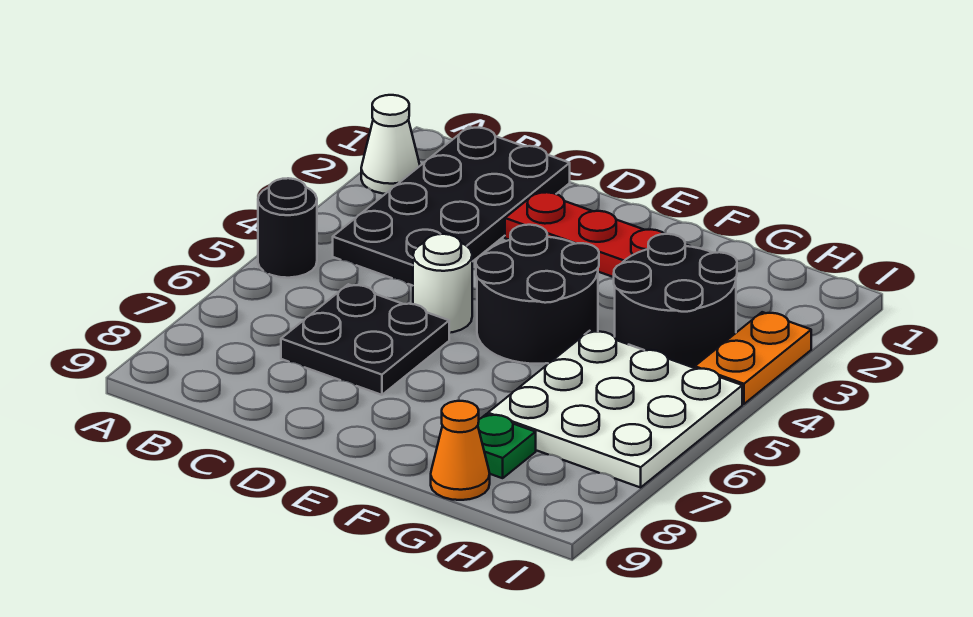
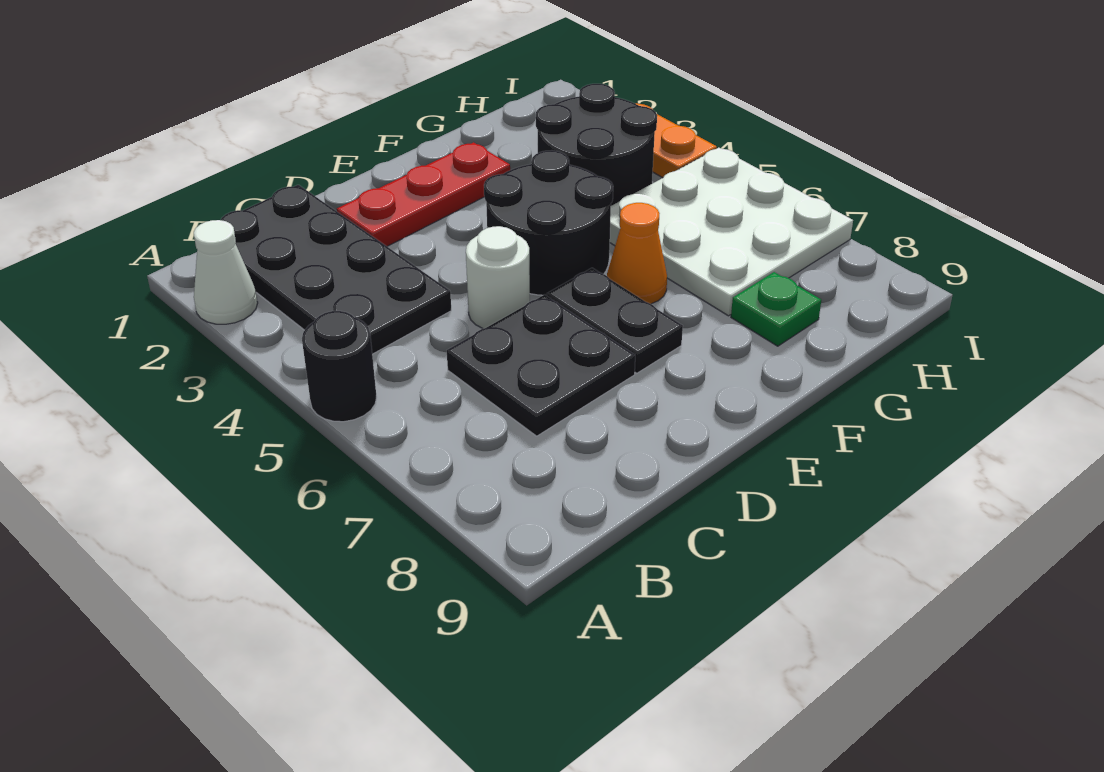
none -> black 1x2 plate [547,268,683,373]
orange 1x1 cone [431,401,490,500] -> orange 1x1 cone moved to [607,203,667,304]

